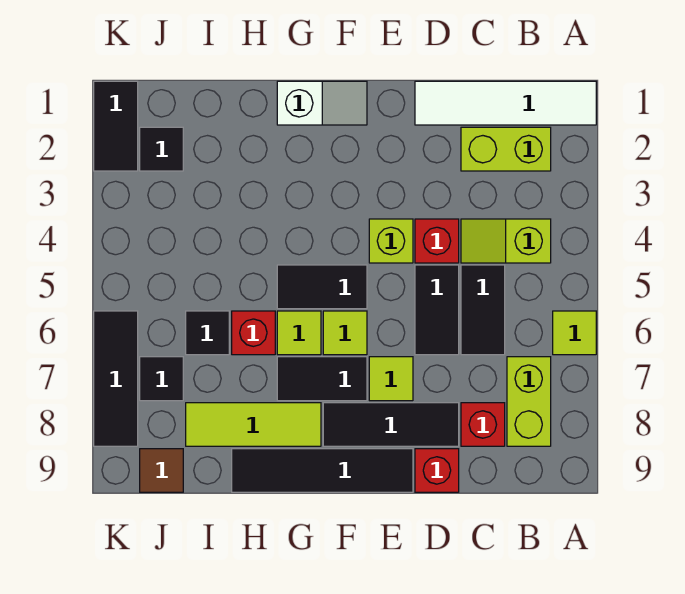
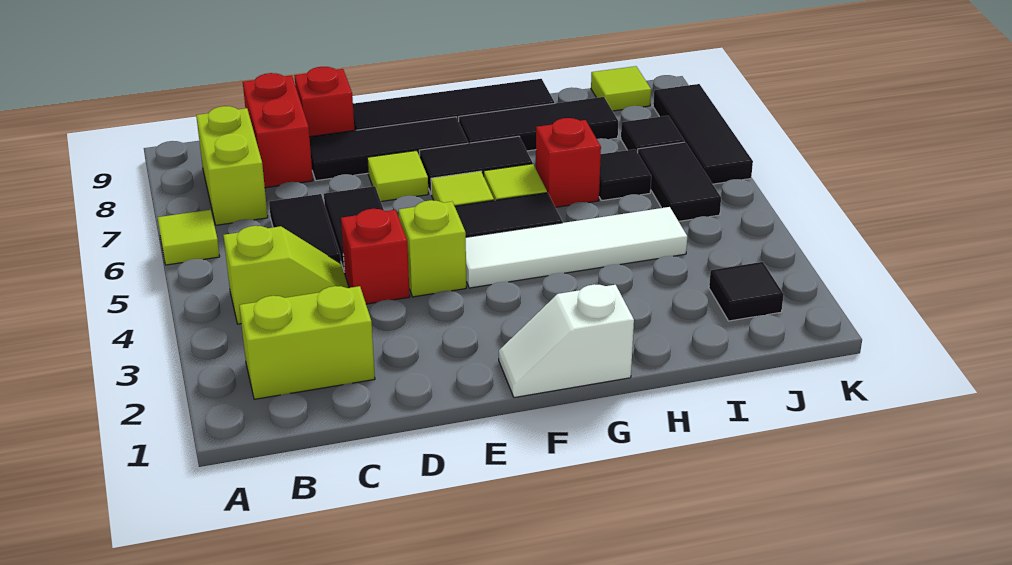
white 1x4 tile [415,81,596,125] -> white 1x4 tile moved to [466,207,687,288]
red 1x1 brick [461,403,505,446] -> red 1x2 brick [243,73,313,188]
lime 1x3 tile [186,403,321,446] -> black 1x3 tile [459,97,618,151]
brown 1x1 tile [140,449,183,492] -> lime 1x1 tile [591,66,651,111]
black 1x2 tile [94,81,138,171] -> black 1x2 tile moved to [638,142,721,221]

